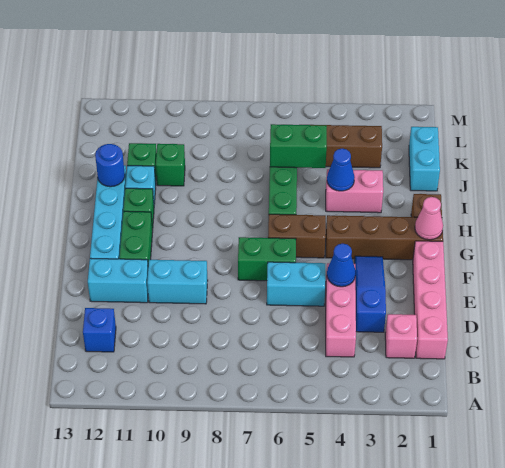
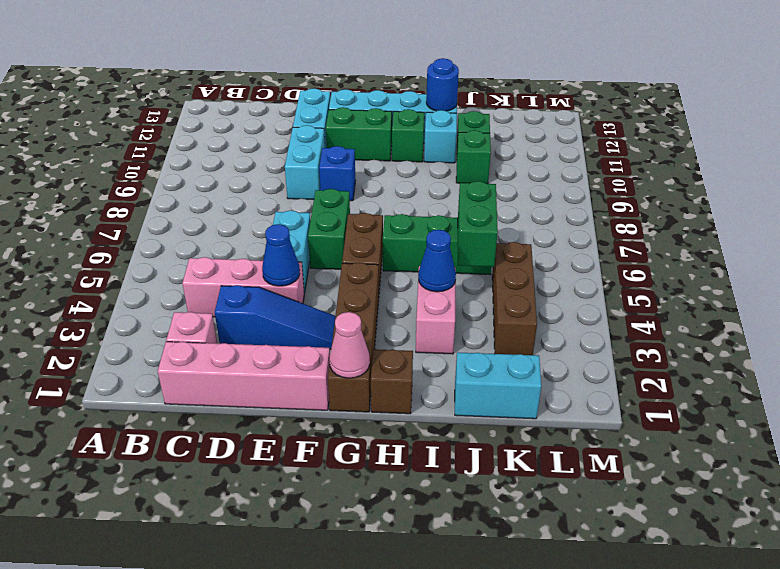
blue 1x1 brick [83,308,116,352] -> blue 1x1 brick moved to [319,146,356,201]

